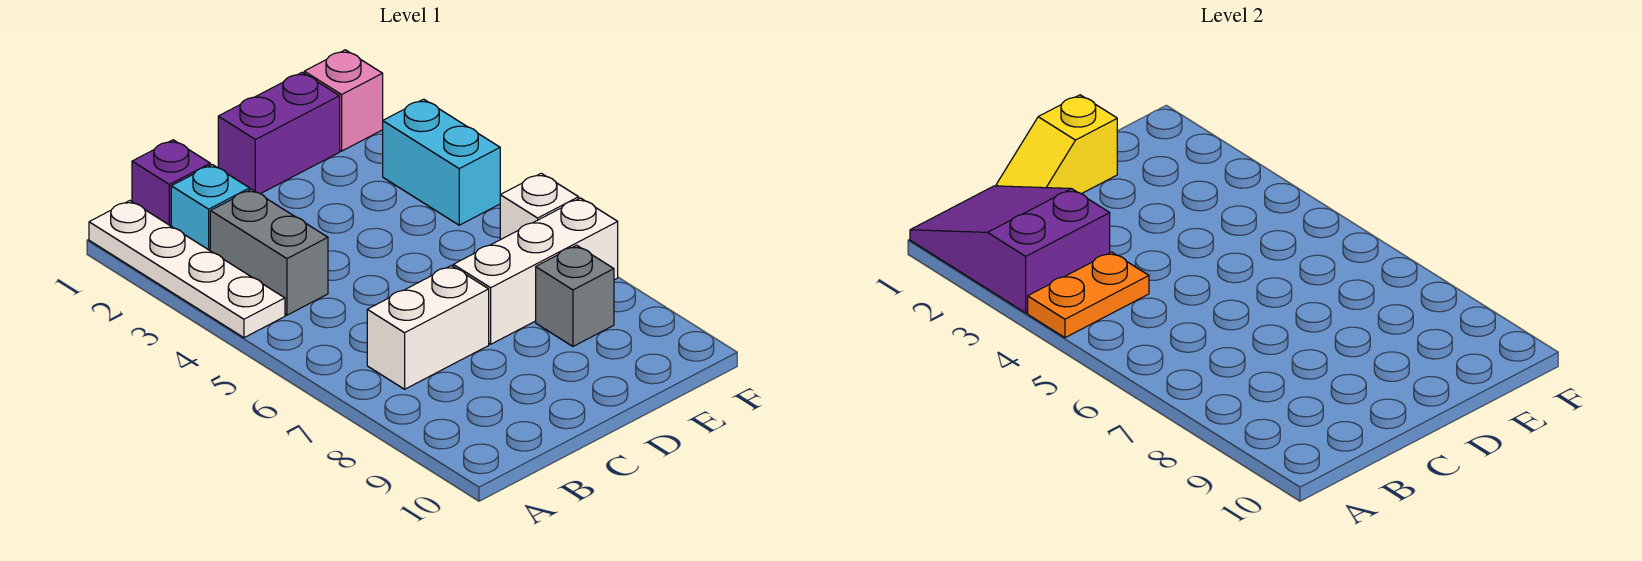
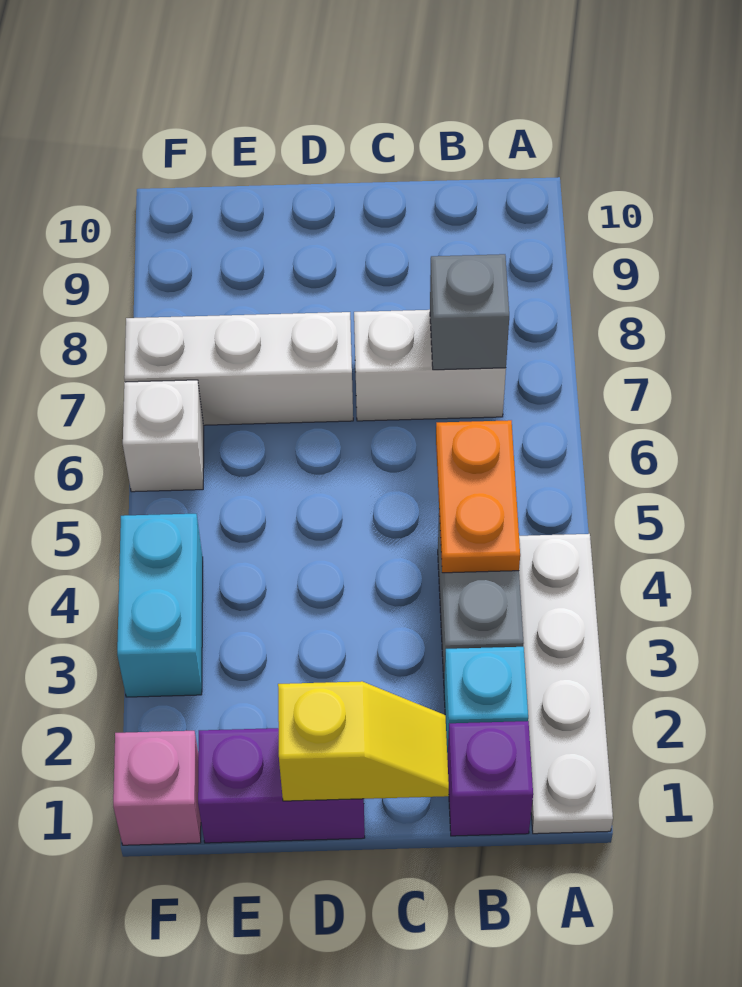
purple 2x3 slope [910,186,1110,313] -> none
orange 1x2 plate [1028,252,1149,338] -> orange 1x2 plate turned to [436,420,520,573]
grey 1x1 brick [536,245,614,346] -> grey 1x1 brick moved to [430,254,509,370]

